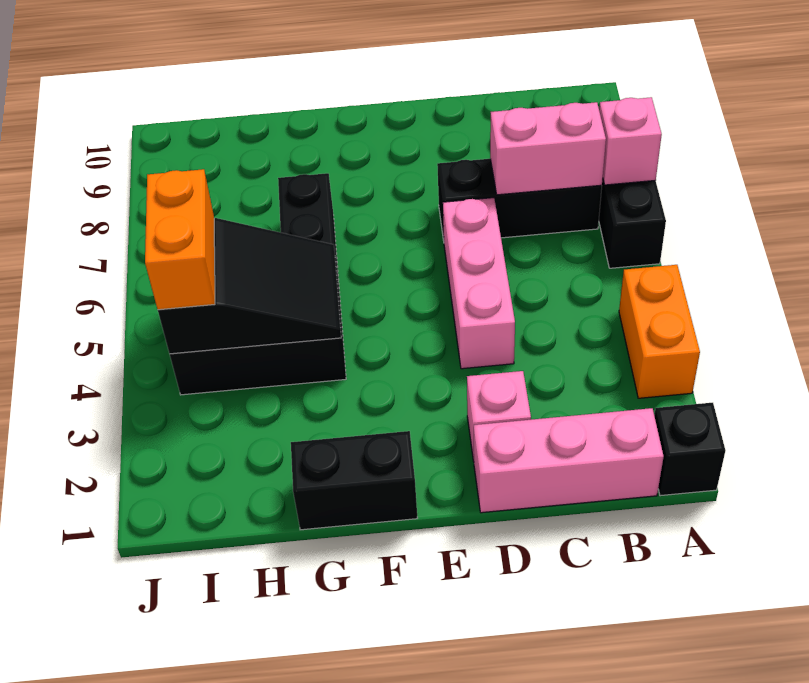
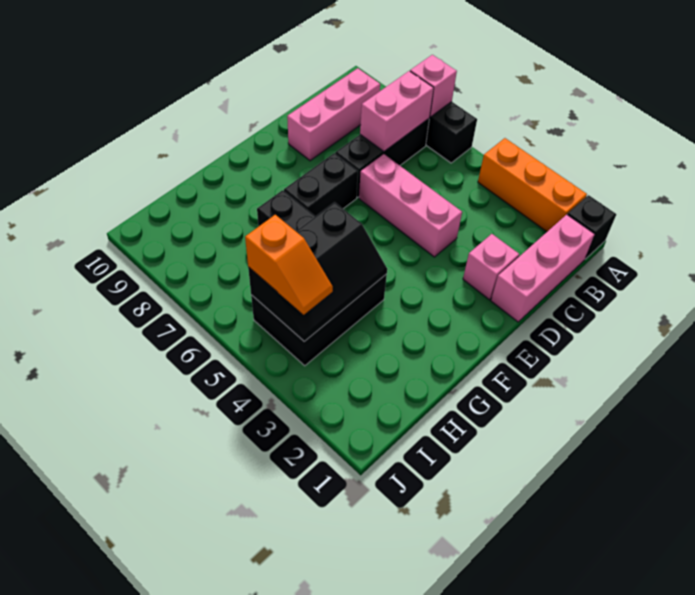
orange 1x2 brick [619,265,700,398] -> orange 1x3 brick [478,138,587,232]
none -> pink 1x3 brick [287,68,380,161]
black 1x2 brick [291,431,417,530] -> black 1x2 brick moved to [284,153,358,216]
black 2x3 slope [158,218,341,354] -> black 2x3 slope turned to [248,202,387,341]
orange 1x2 brick [145,169,215,310] -> orange 1x2 slope [245,215,333,315]

